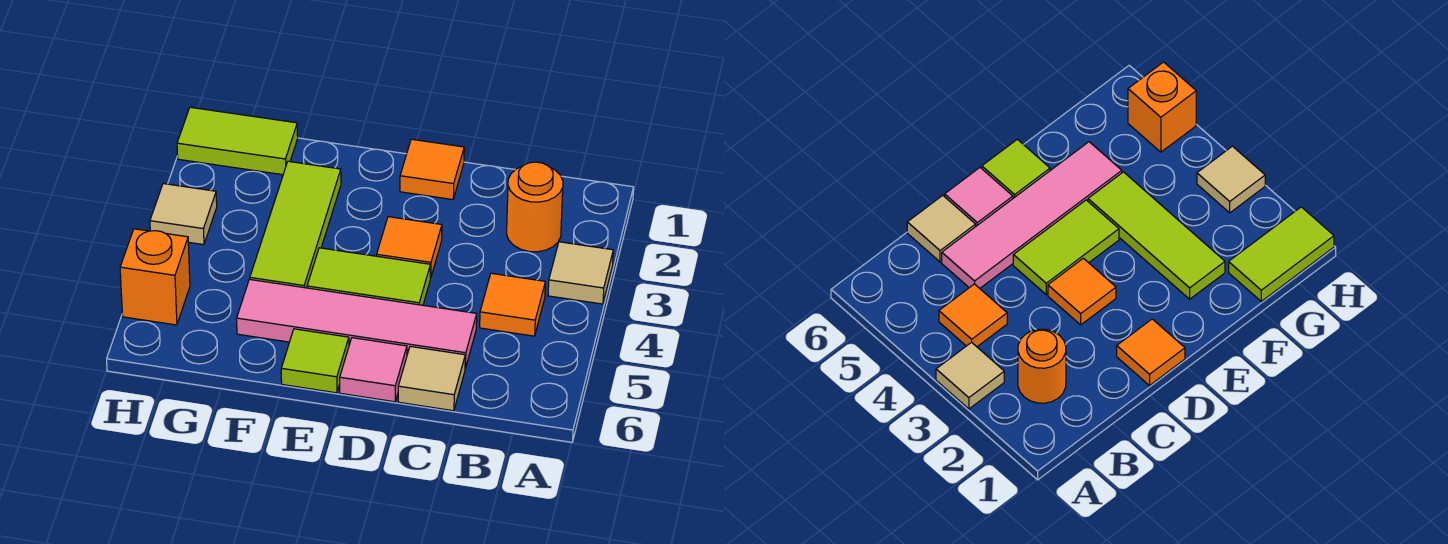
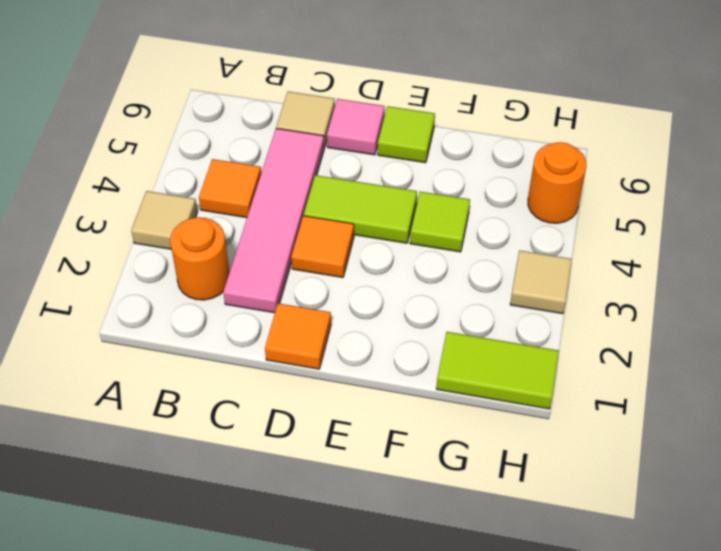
pink 1x4 tile [237,279,477,369] -> pink 1x4 tile turned to [223,129,324,313]
lime 1x3 tile [250,161,341,288] -> lime 1x1 tile [410,192,470,252]
orange 1x1 brick [120,229,190,325] -> orange 1x1 round brick [528,142,587,223]

